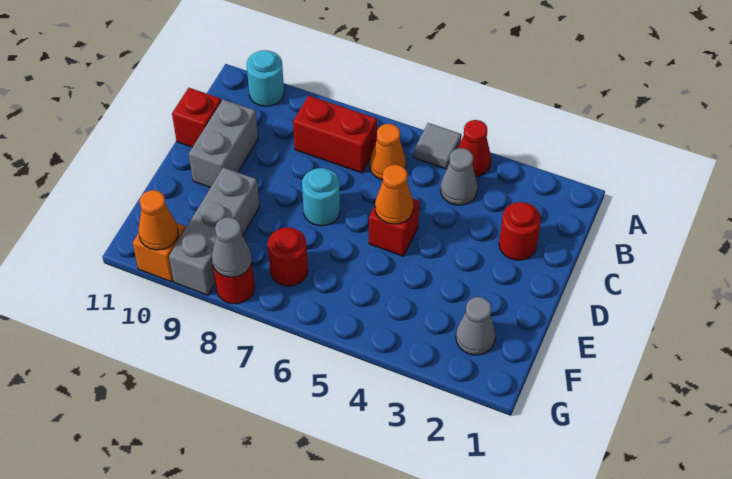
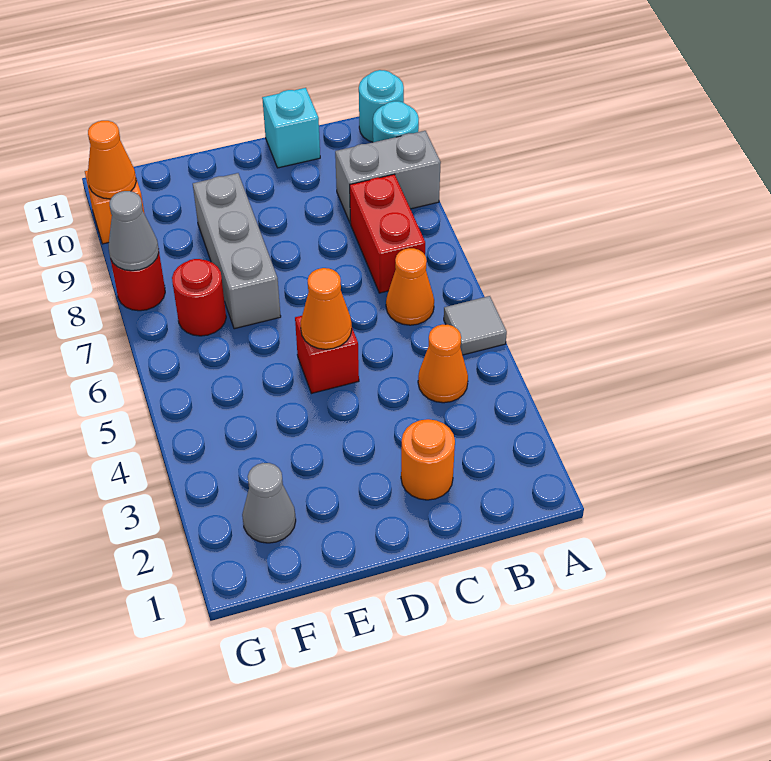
red 1x1 cone [458,120,491,177] -> none
grey 1x1 cone [441,148,477,205] -> orange 1x1 cone [418,324,468,403]
red 1x1 round brick [499,202,541,260] -> orange 1x1 round brick [401,419,455,500]
grey 1x2 brick [189,99,258,188] -> grey 1x2 brick moved to [335,131,441,223]
red 1x1 brick [172,88,221,147] -> cyan 1x1 brick [262,88,320,168]
cyan 1x1 round brick [302,168,340,226] -> cyan 1x1 round brick moved to [359,70,404,142]
grey 1x3 brick [169,167,260,295] -> grey 1x3 brick turned to [193,173,281,329]

